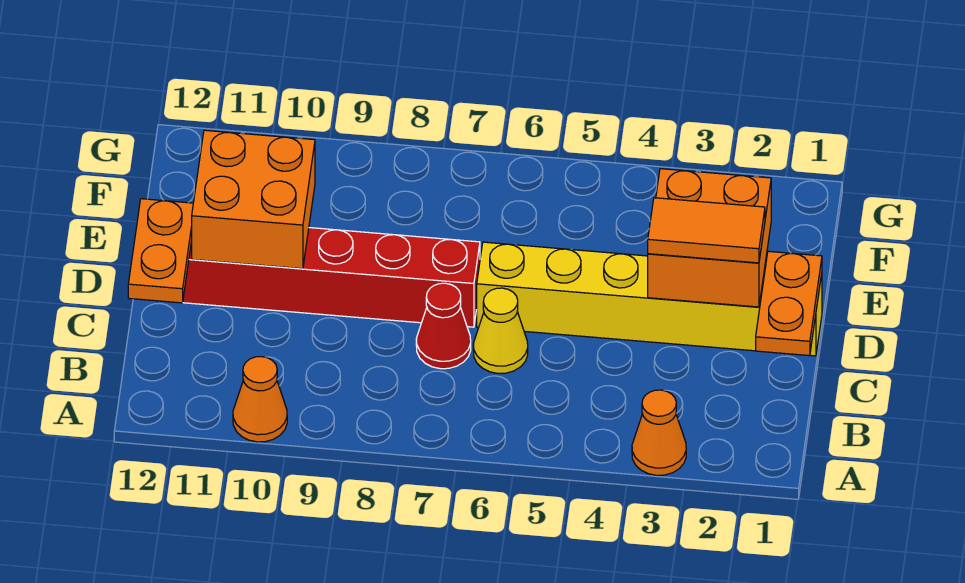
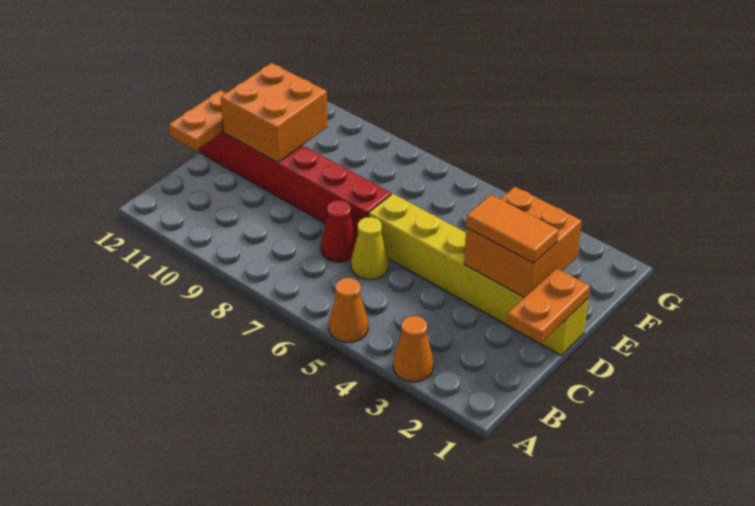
orange 1x1 cone [233,357,287,442] -> orange 1x1 cone moved to [329,278,368,342]

